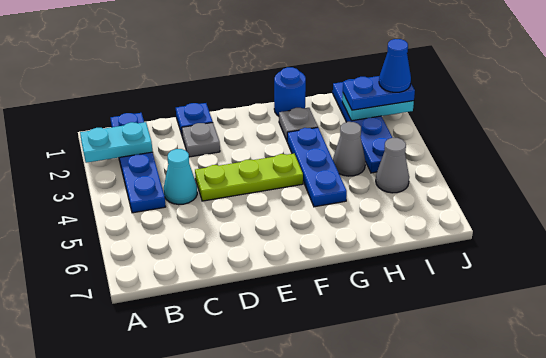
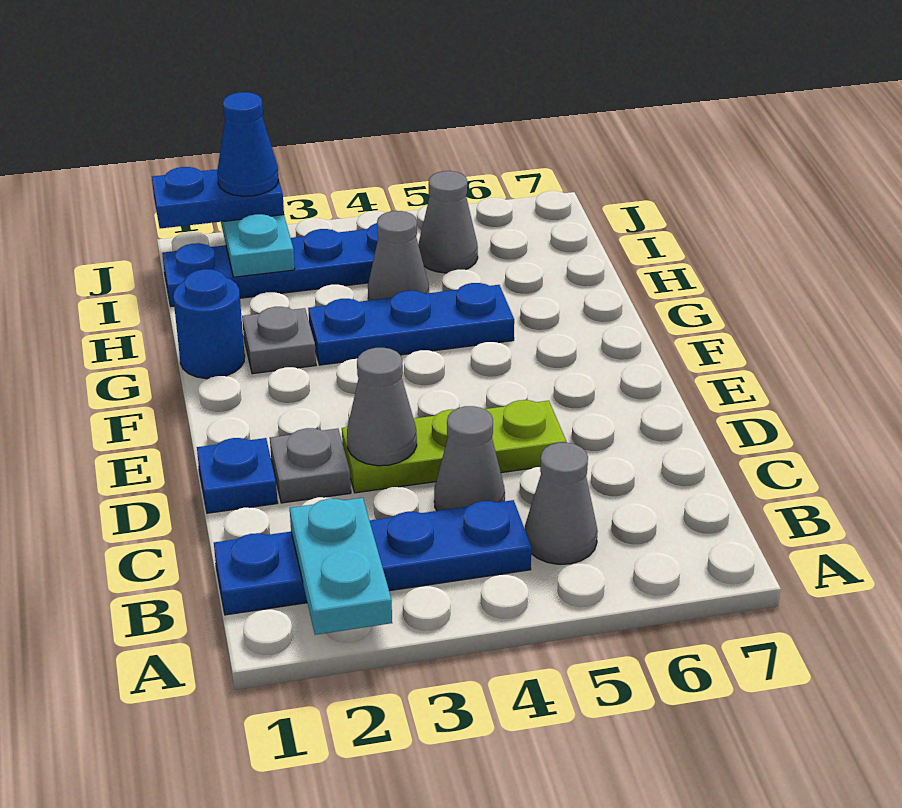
none -> grey 1x1 cone [525,443,598,564]
cyan 1x1 cone [164,149,197,205] -> grey 1x1 cone [434,406,505,511]
none -> grey 1x1 cone [347,348,417,466]
lime 1x3 plate [195,154,303,201] -> lime 1x3 plate turned to [342,400,567,493]
blue 1x2 plate [343,76,415,110] -> blue 1x2 plate turned to [152,167,284,228]

